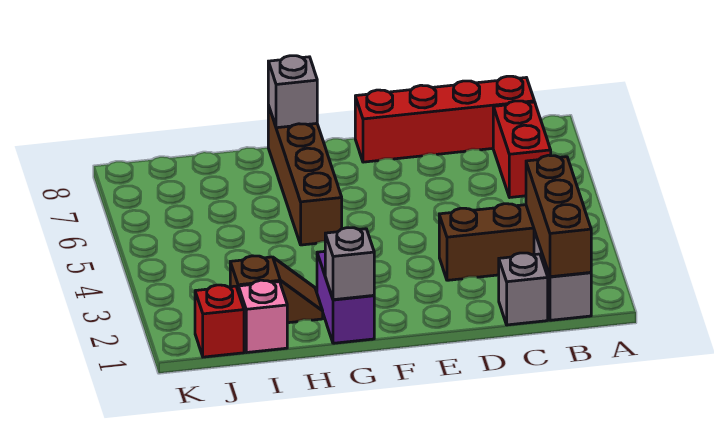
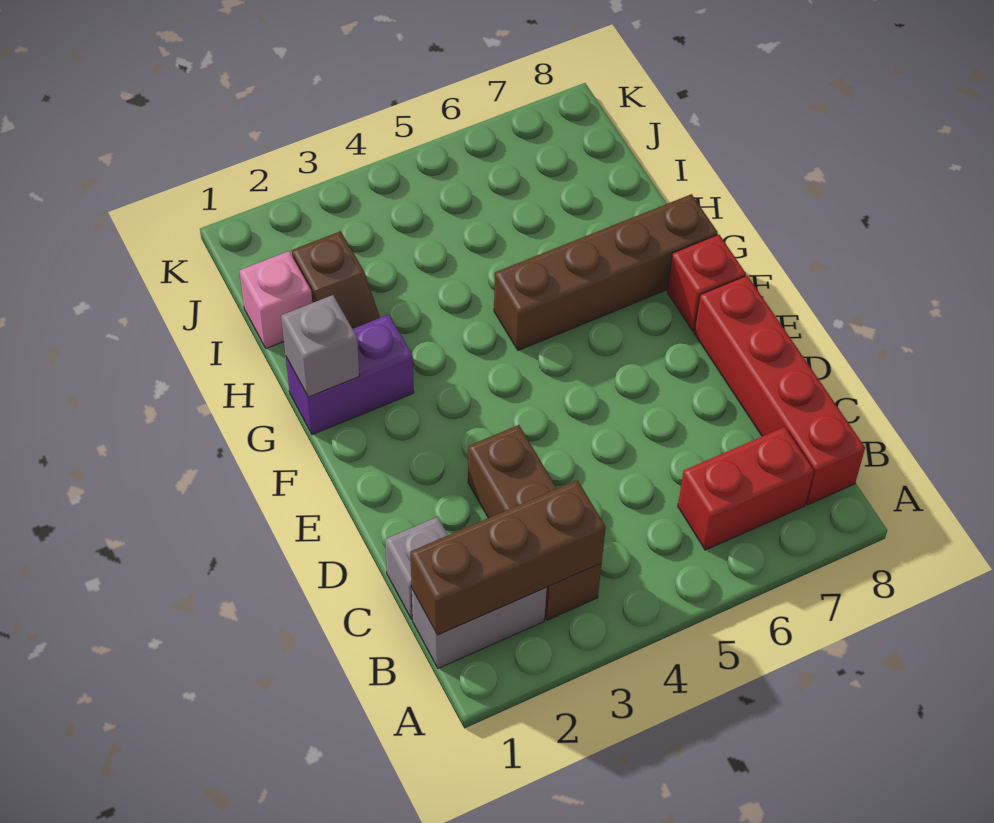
grey 1x1 brick [268,56,317,128] -> none
red 1x1 brick [195,285,244,357] -> red 1x1 brick moved to [667,235,746,331]

